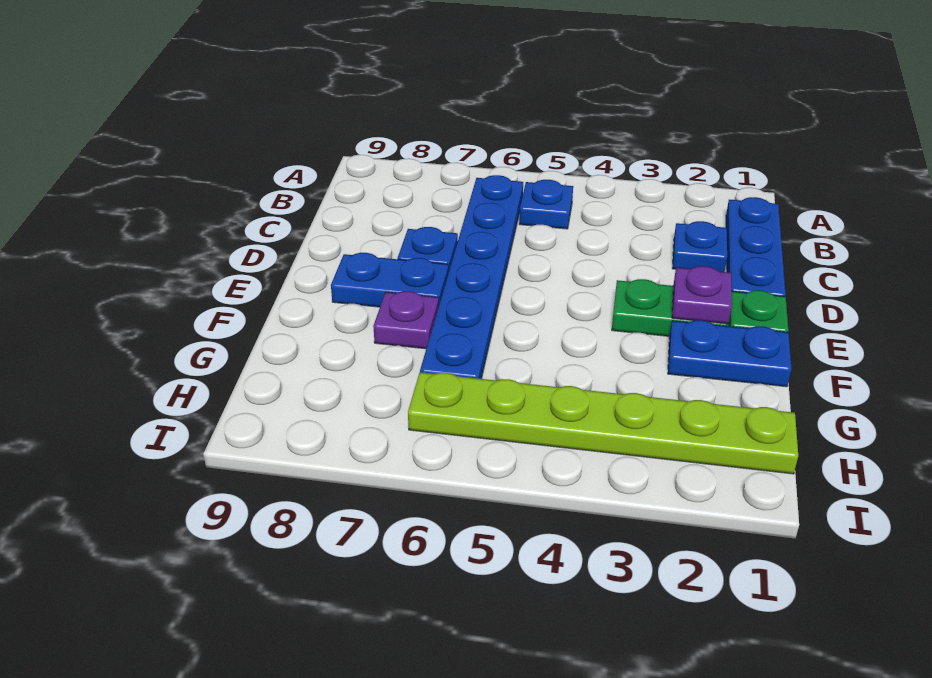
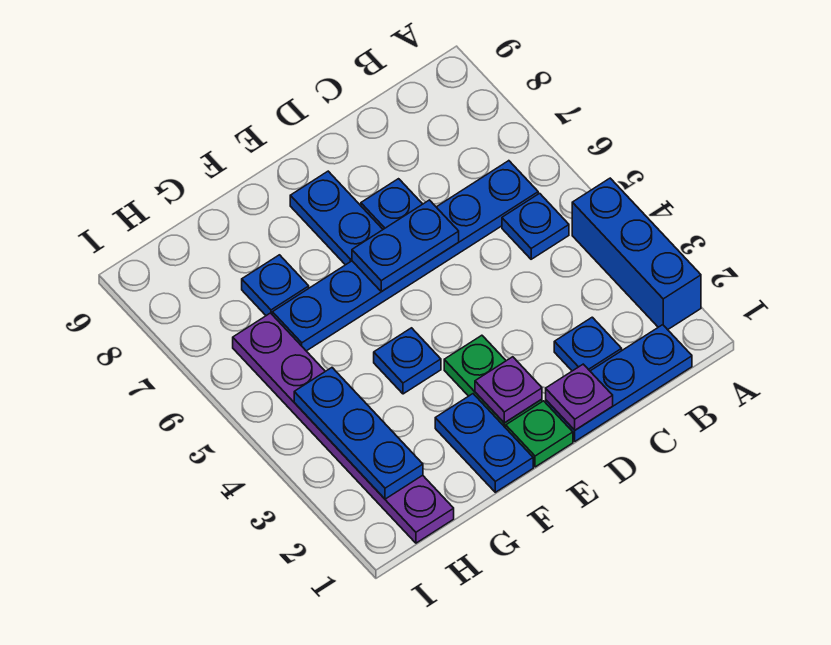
none -> blue 1x3 brick [572,178,701,330]
none -> blue 1x2 plate [352,200,459,292]
none -> blue 1x1 plate [374,328,441,394]
purple 1x1 plate [373,291,439,349] -> purple 1x1 plate moved to [546,364,613,430]
none -> blue 1x1 plate [242,255,309,316]
lime 1x6 plate [408,372,798,474] -> purple 1x6 plate [233,313,454,543]
none -> blue 1x3 plate [294,368,423,499]

